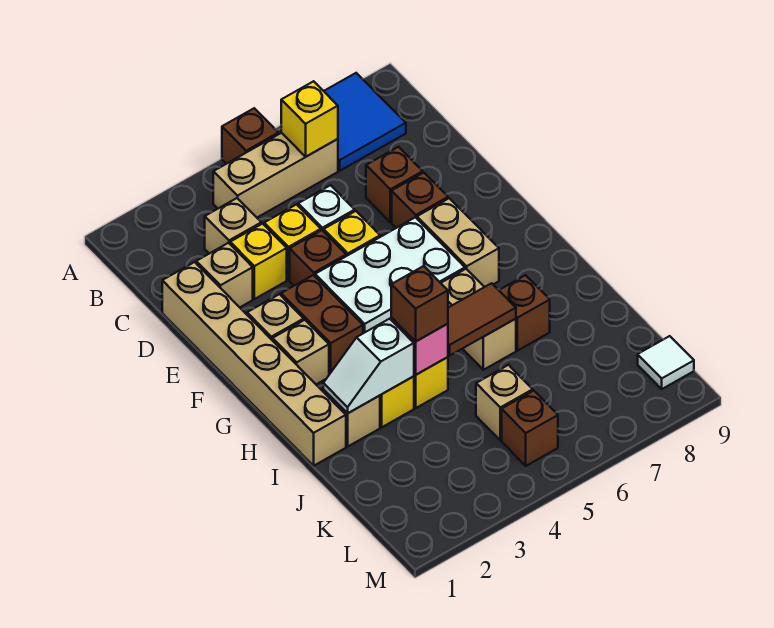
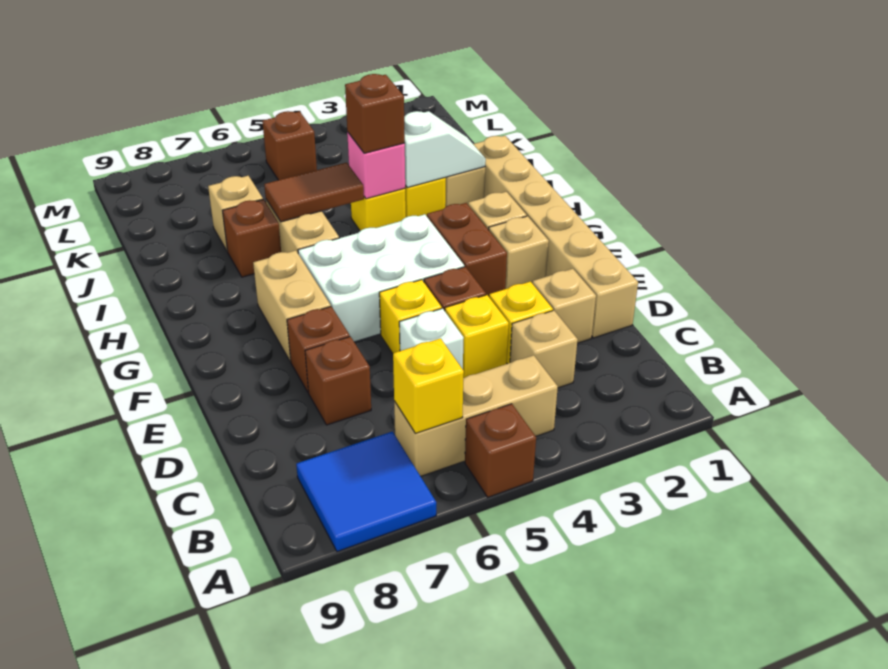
tan 1x1 brick [476,365,533,440] -> tan 1x1 brick moved to [208,176,263,252]
white 1x1 tile [638,336,694,389] -> none

